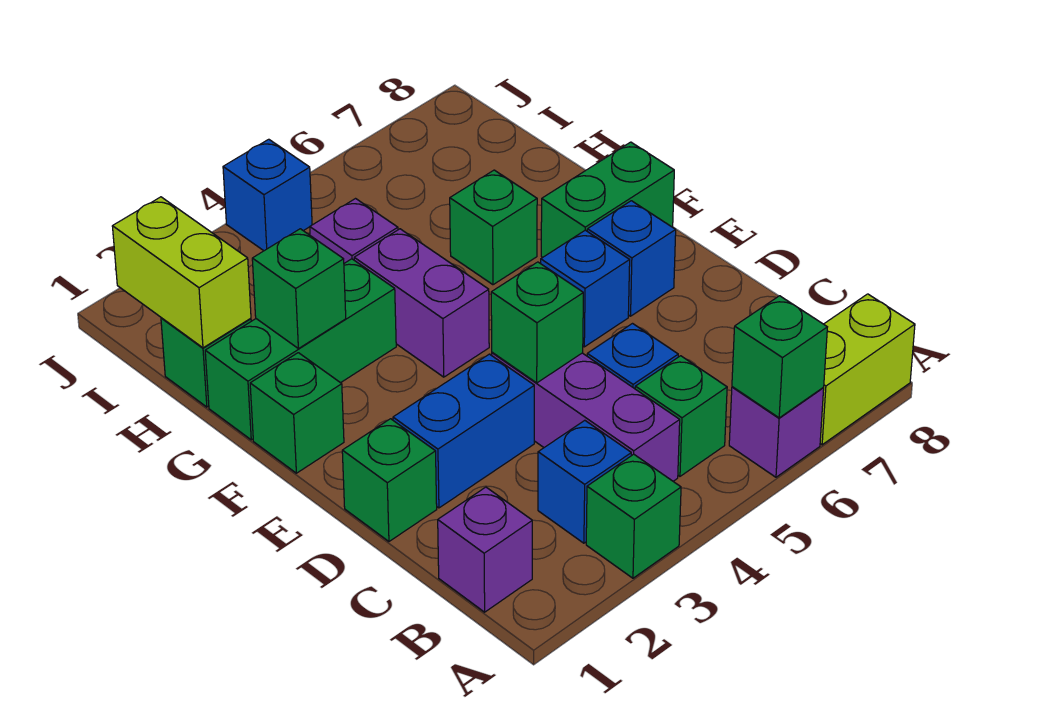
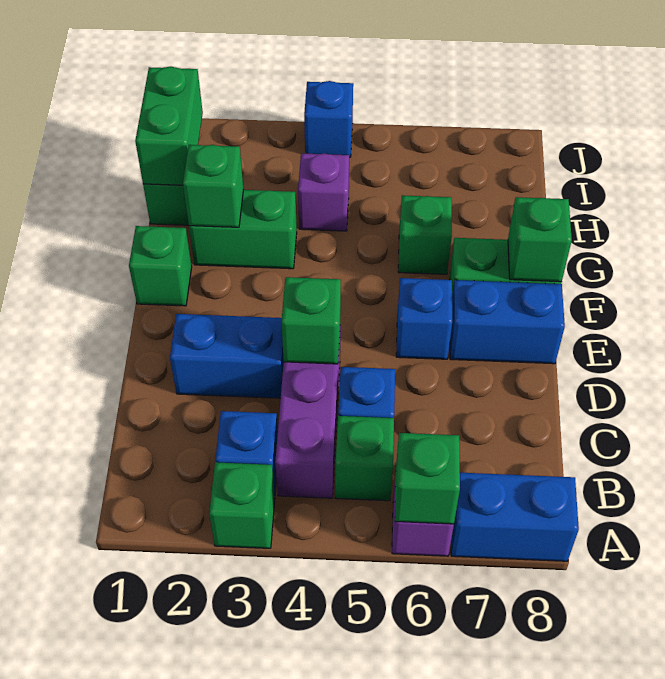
lime 1x2 brick [820,294,915,445] -> blue 1x2 brick [451,473,579,561]
purple 1x1 brick [438,487,532,612] -> none
green 1x1 brick [342,419,437,541] -> green 1x1 brick moved to [508,197,572,282]
blue 1x1 brick [587,201,676,316] -> blue 1x2 brick [450,280,565,364]
purple 1x2 brick [354,229,489,377] -> none
green 1x3 brick [205,259,396,440] -> green 1x2 brick [189,190,297,269]
lime 1x2 brick [112,197,251,348] -> green 1x2 brick [135,67,203,185]

